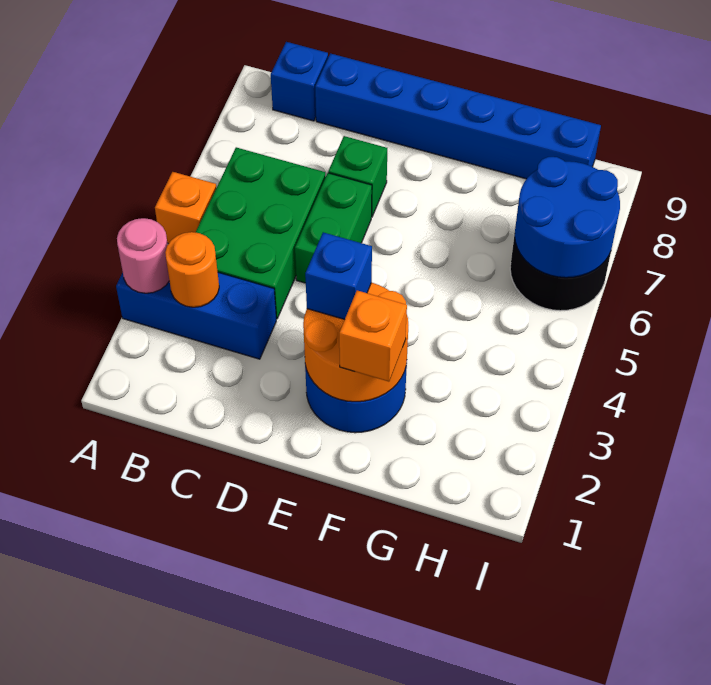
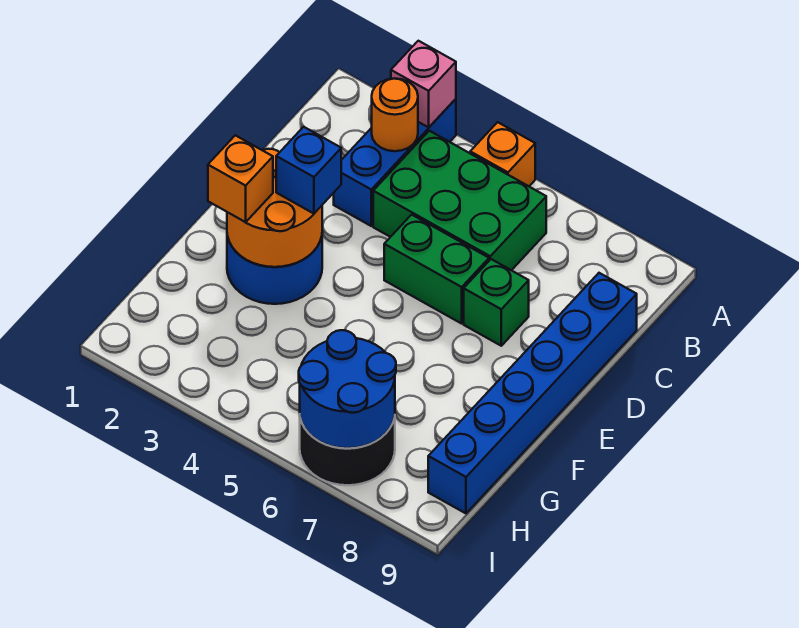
pink 1x1 round brick [117,218,169,293] -> pink 1x1 brick [391,41,456,127]
blue 1x1 brick [271,42,328,121] -> none

